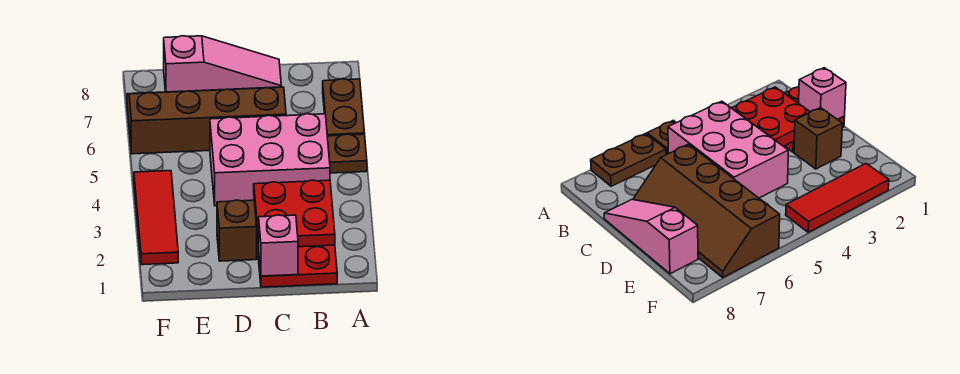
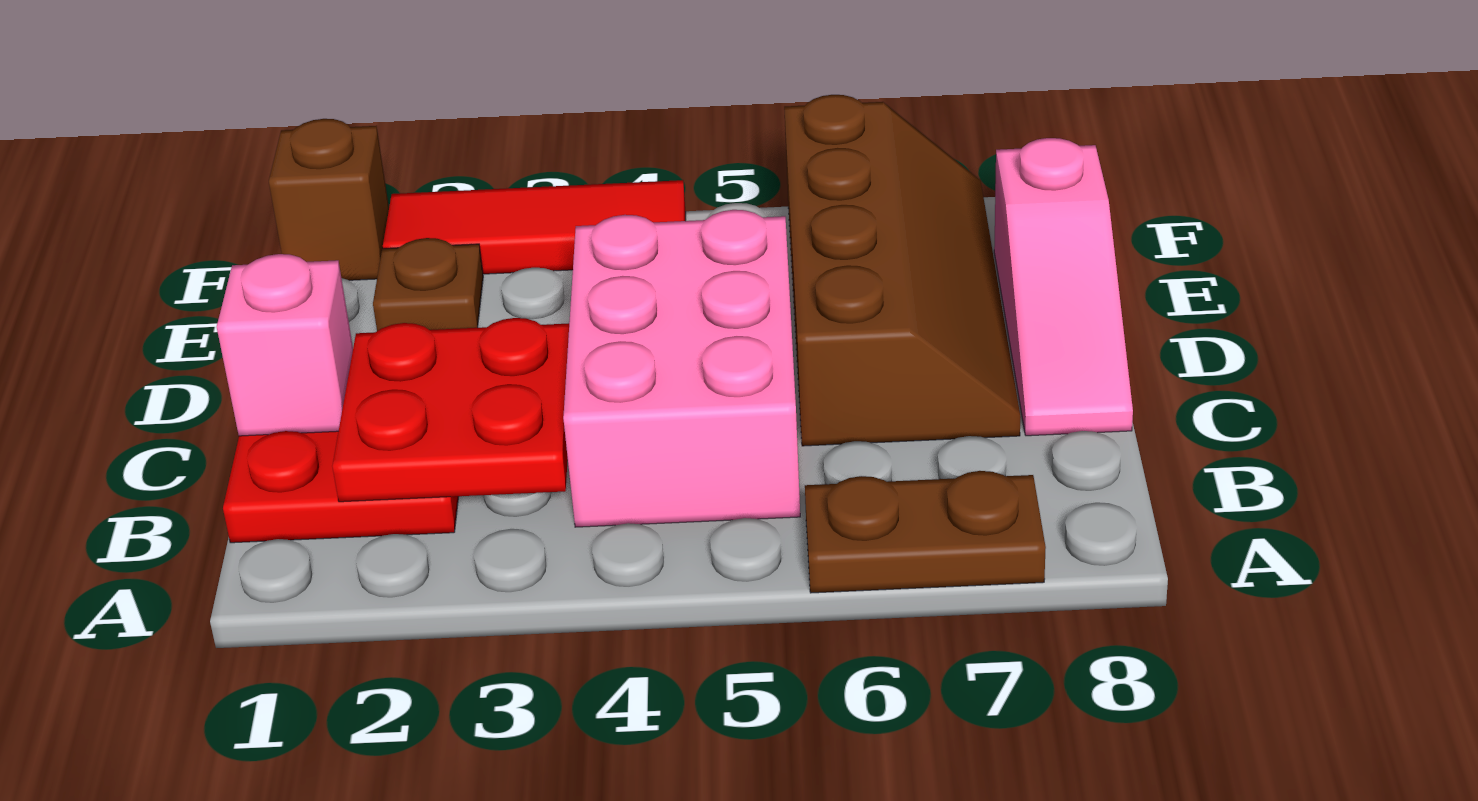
brown 1x1 plate [327,134,367,173] -> brown 1x1 plate moved to [373,238,483,331]
brown 1x1 brick [217,200,257,261] -> brown 1x1 brick moved to [269,119,389,280]

